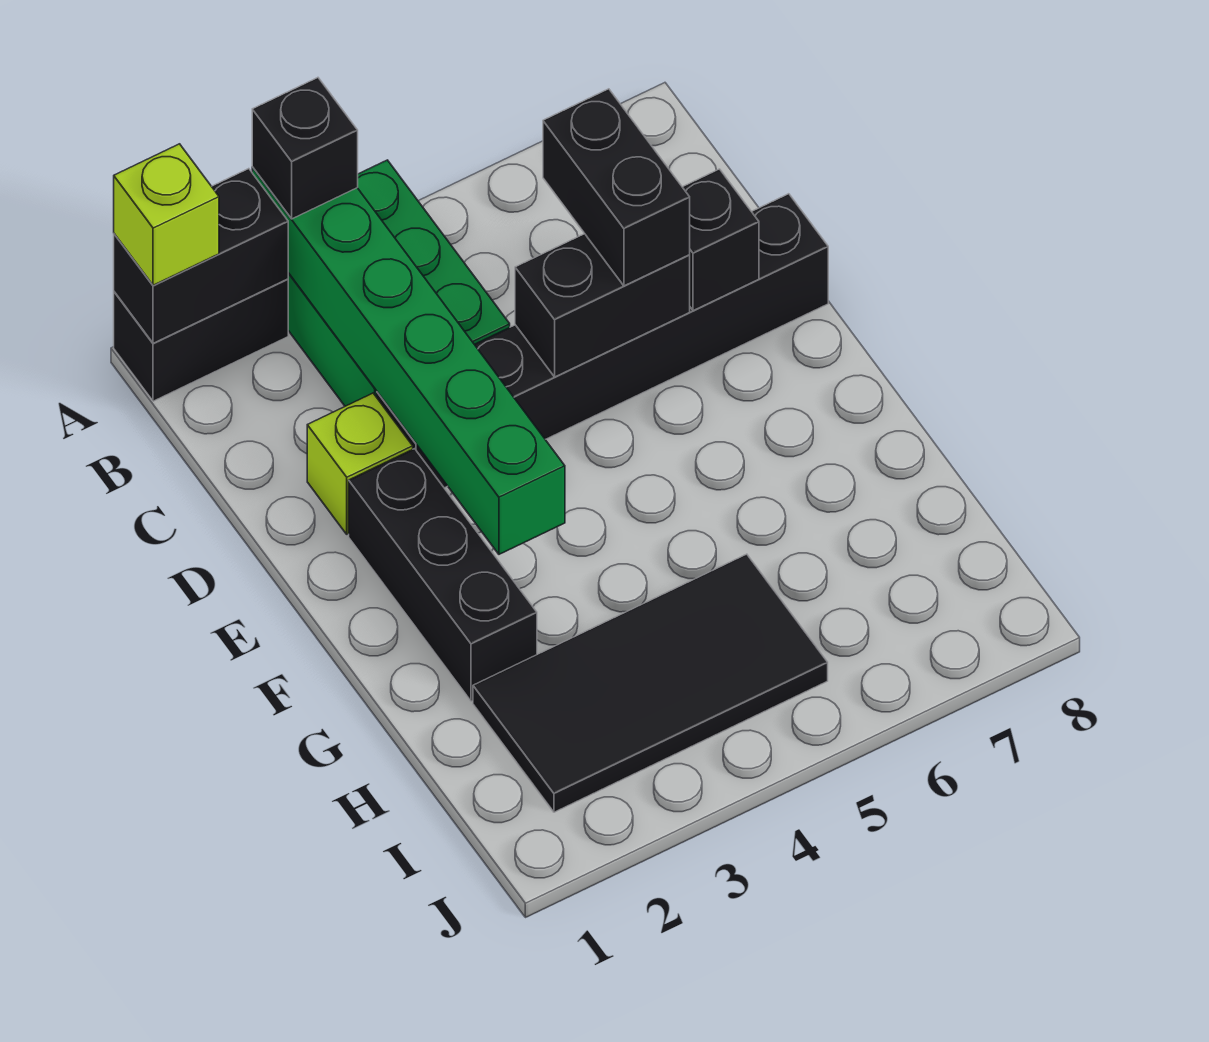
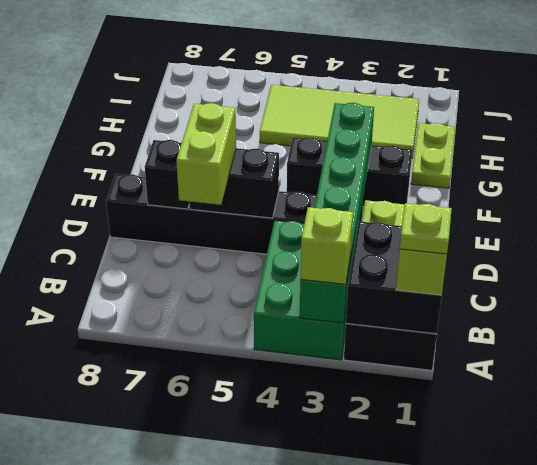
black 1x2 brick [114,169,288,343] -> black 2x2 brick [346,221,442,334]
none -> lime 1x1 plate [400,203,452,254]
black 1x1 brick [252,78,358,219] -> lime 1x1 brick [301,207,353,284]
black 1x2 brick [543,89,690,286] -> lime 1x2 brick [177,103,236,205]
black 1x3 brick [349,449,537,701] -> black 1x3 brick turned to [287,137,412,207]
none -> lime 1x2 plate [411,123,455,188]
black 2x4 tile [473,554,828,812] -> lime 2x4 tile [260,85,419,157]

